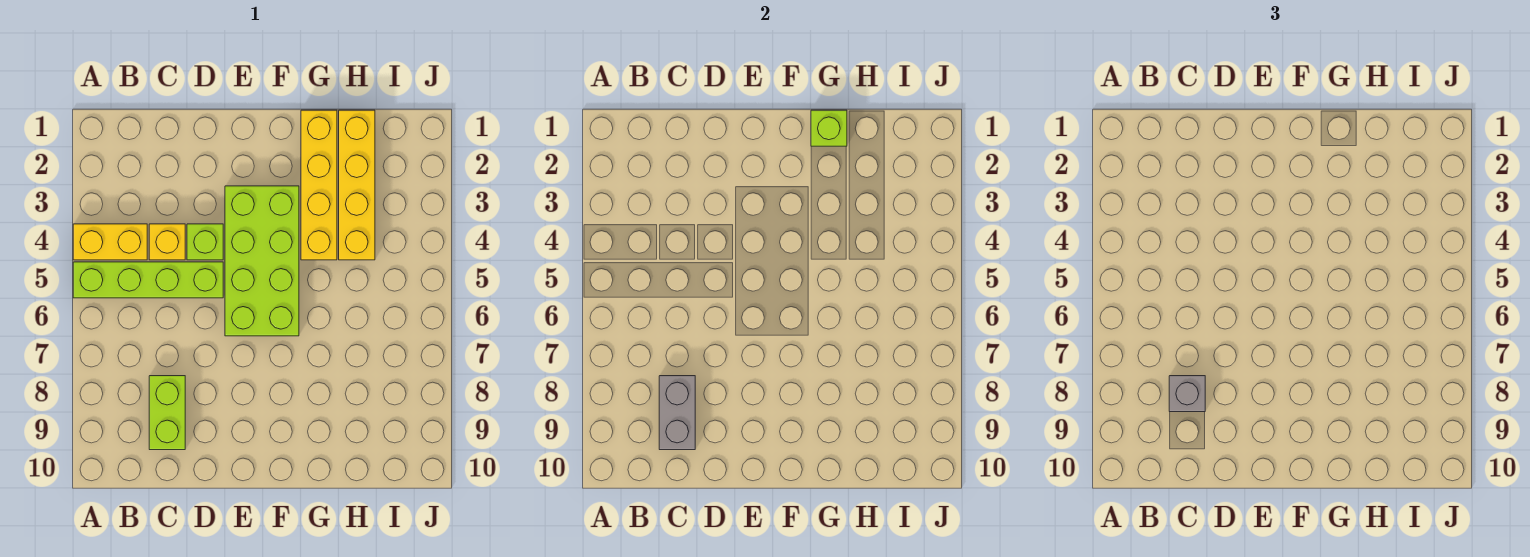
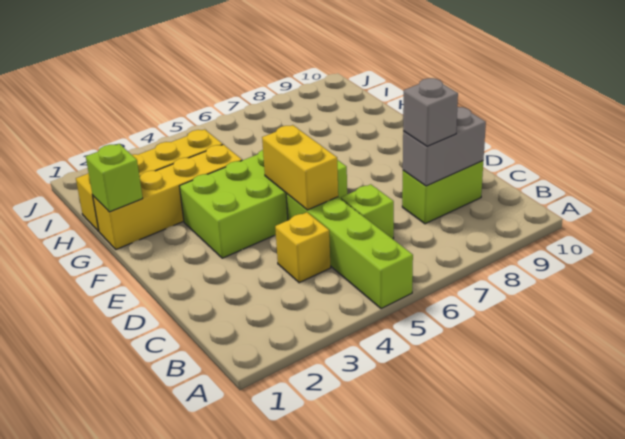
yellow 1x2 brick [73,224,147,260] -> yellow 1x2 brick moved to [262,125,338,210]
lime 1x1 brick [187,224,223,260] -> lime 1x1 brick moved to [341,184,394,239]

